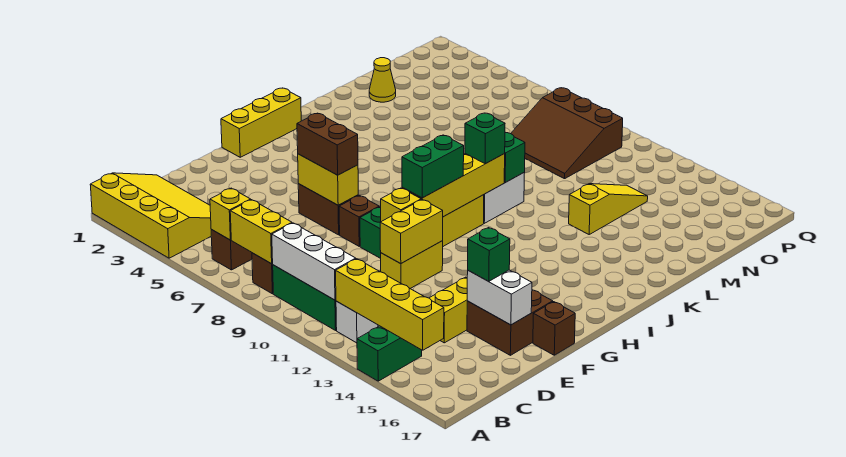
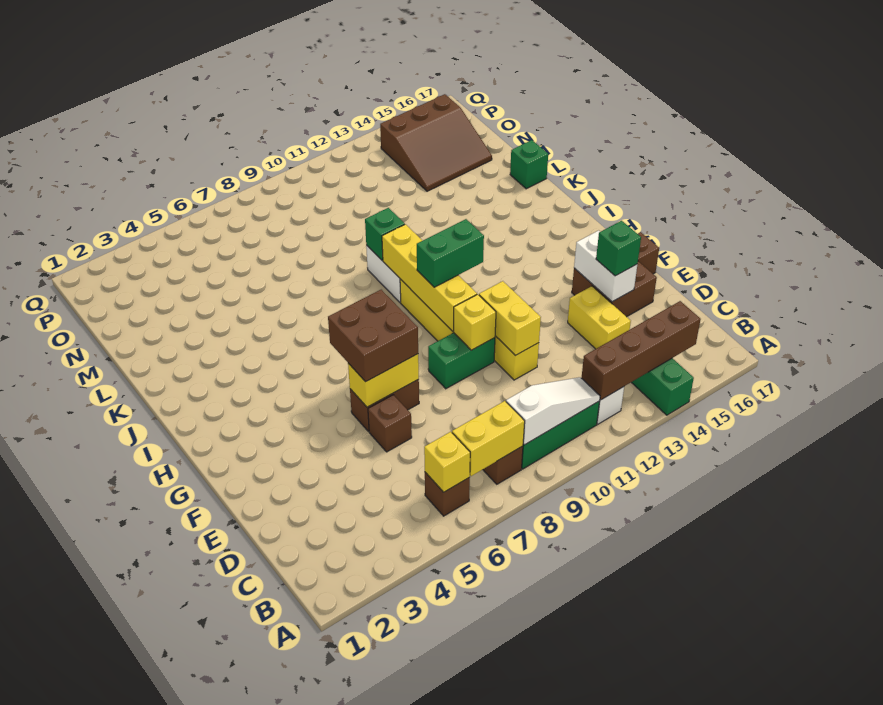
yellow 3x4 slope [90,173,212,258] -> none
white 1x3 brick [272,223,356,300] -> white 1x3 slope [506,377,600,445]
yellow 1x4 brick [336,259,444,350] -> brown 1x4 brick [582,301,701,400]
white 1x2 brick [467,270,532,325] -> white 1x2 brick turned to [574,230,637,302]
brown 1x2 brick [297,113,358,175] -> brown 2x2 brick [328,290,418,382]
brown 1x1 brick [339,196,379,246] -> brown 1x1 brick moved to [368,395,412,452]
yellow 1x3 brick [221,88,301,157] -> none
green 1x2 brick [402,135,464,198] -> green 1x2 brick turned to [417,219,484,287]
green 1x1 brick [465,113,505,164] -> green 1x1 brick moved to [510,140,548,189]
yellow 1x3 slope [569,184,648,234] -> none
yellow 1x1 cone [369,58,396,102] -> none
brown 3x3 slope [511,88,623,179] -> brown 3x3 slope moved to [380,94,492,191]

